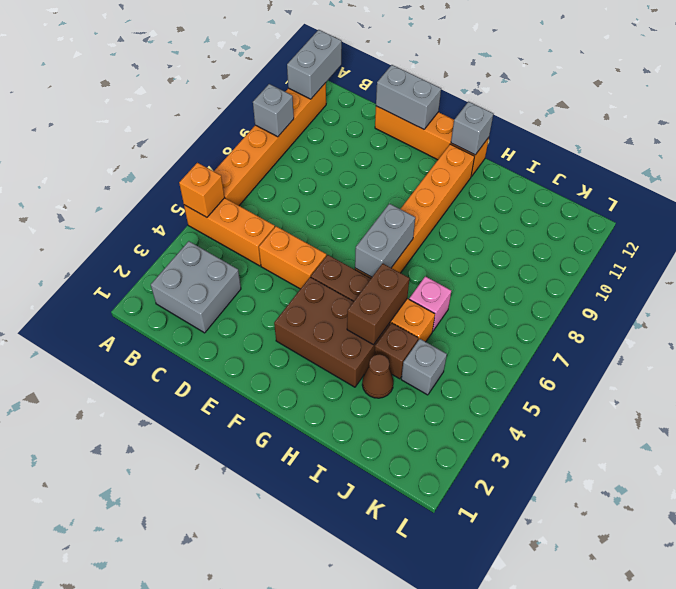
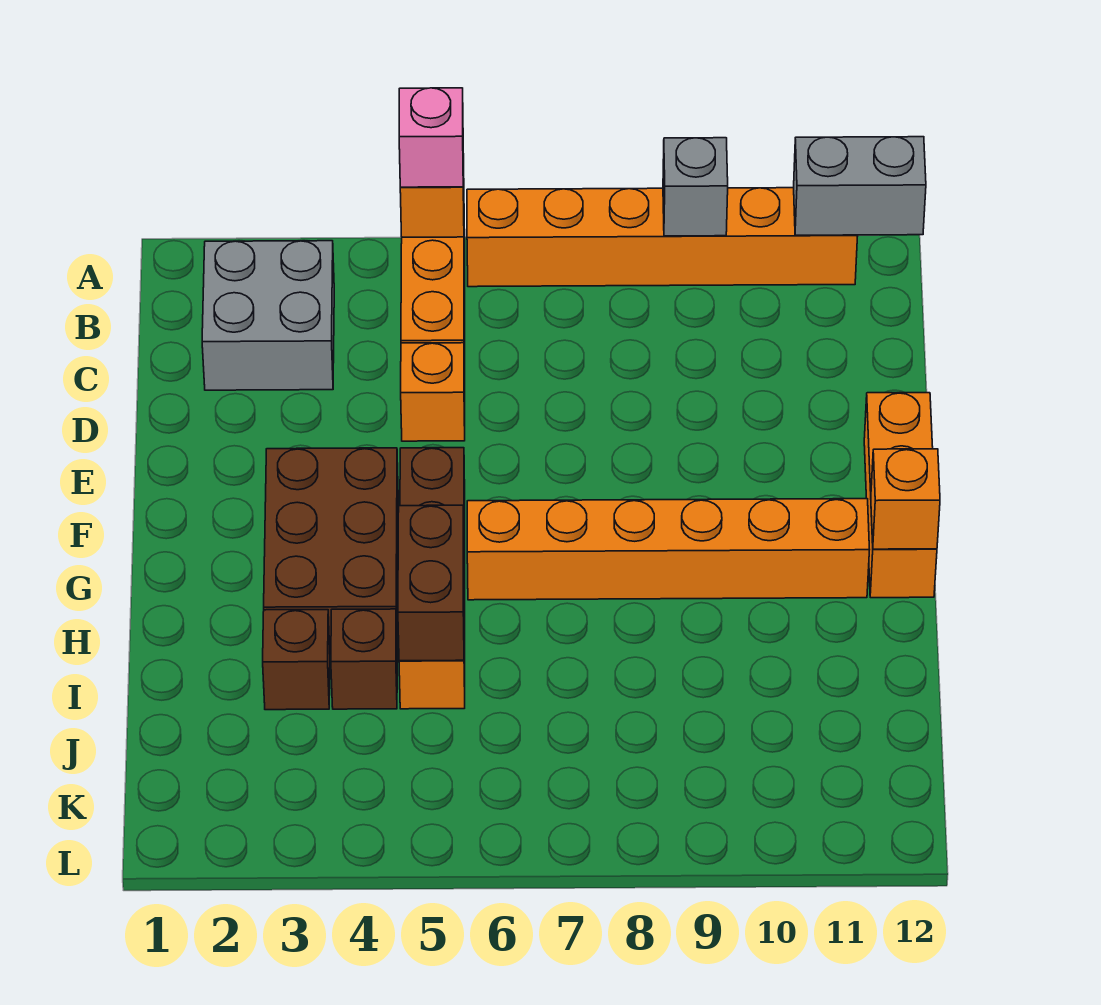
orange 1x2 brick [259,226,326,289] -> orange 1x1 brick [401,343,465,441]
orange 1x4 brick [375,106,489,177] -> orange 1x3 brick [864,393,937,598]
grey 1x2 brick [376,65,441,129] -> none
grey 1x2 brick [355,204,415,277] -> none
grey 1x1 brick [451,102,493,155] -> orange 1x1 brick [871,449,940,549]
brown 1x2 brick [347,263,409,345] -> brown 1x2 brick turned to [398,505,464,661]
brown 1x1 cone [362,354,394,398] -> brown 1x1 brick [263,610,330,710]
pink 1x1 brick [409,276,451,331] -> pink 1x1 brick moved to [399,88,463,187]
grey 1x1 brick [401,339,447,395] -> none

